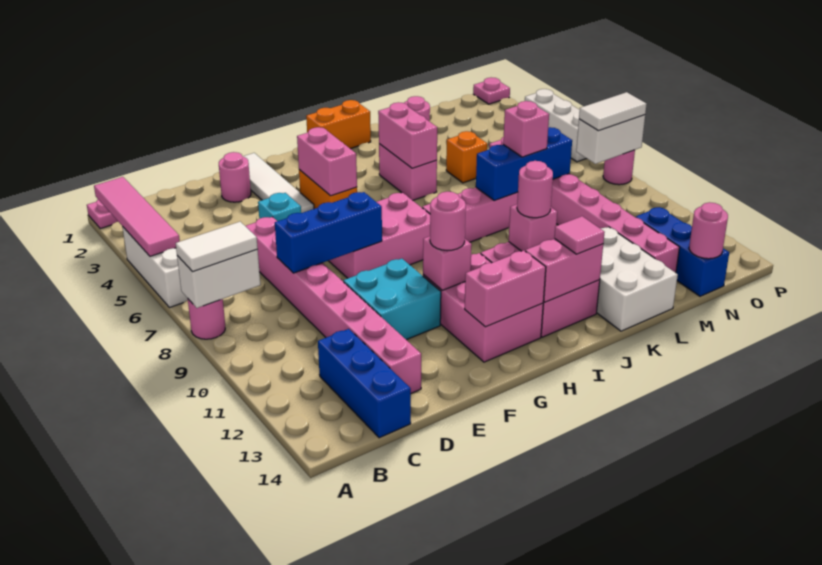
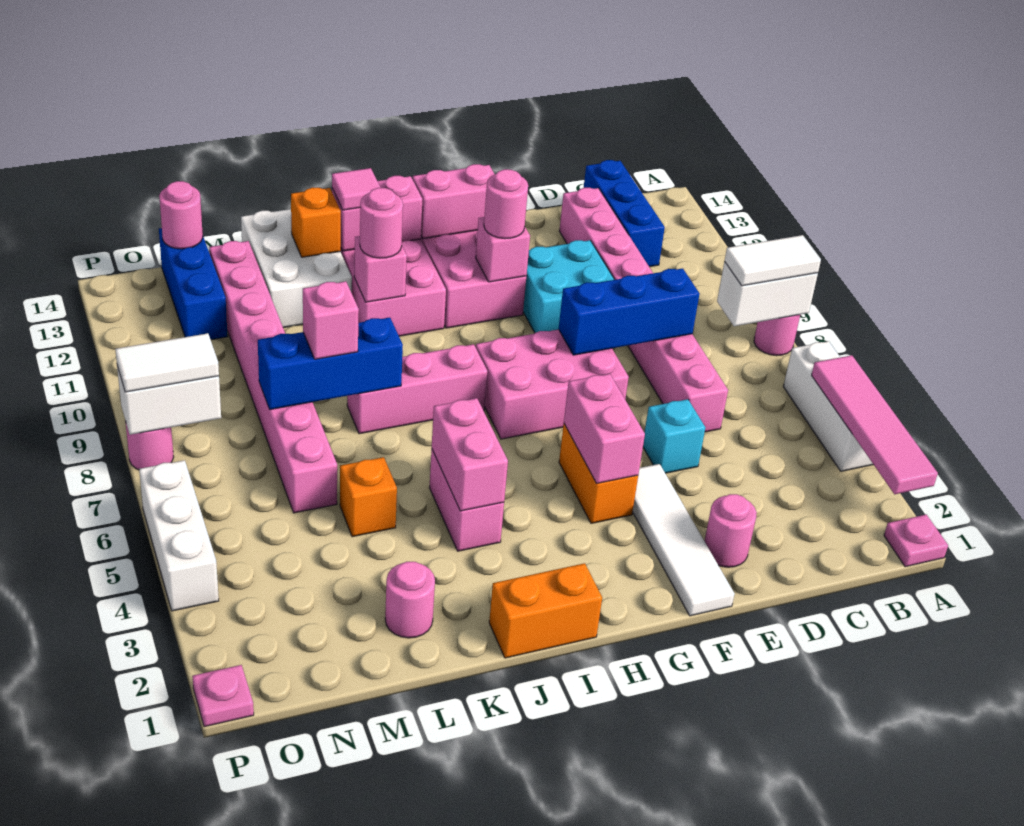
none -> orange 1x1 brick [291,187,341,257]

